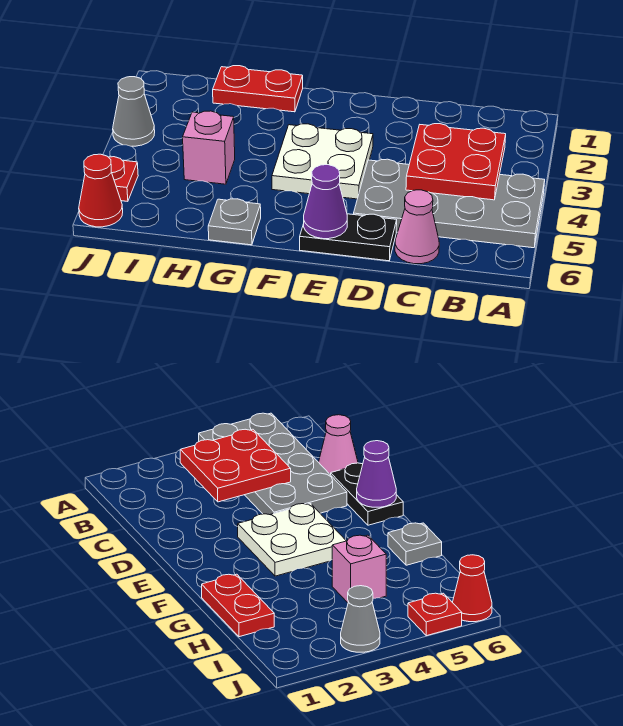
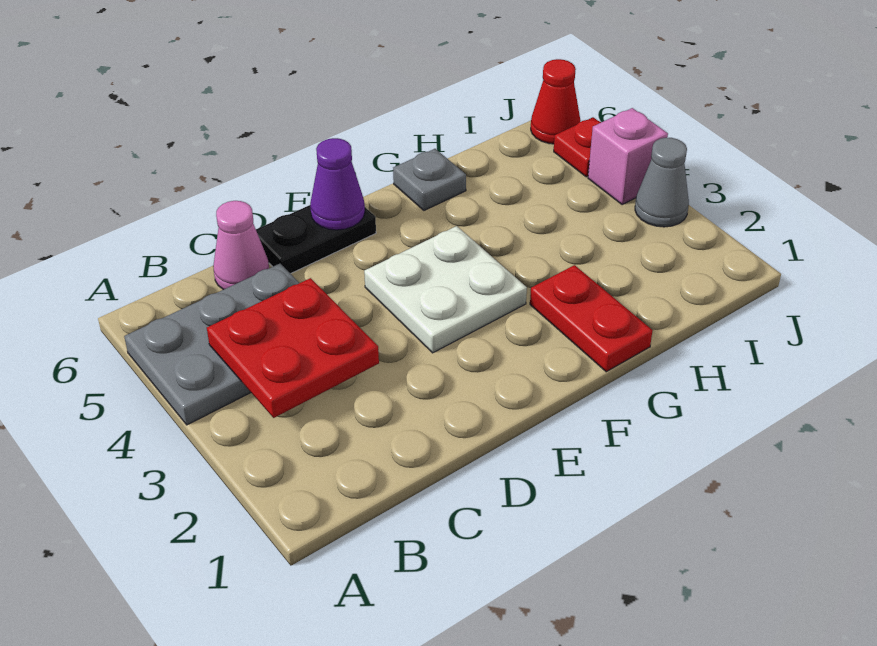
grey 2x4 plate [354,159,545,248] -> grey 2x3 plate [124,264,299,425]
red 1x2 plate [213,66,303,112] -> red 1x2 plate turned to [530,265,653,372]
pink 1x1 brick [183,111,235,184] -> pink 1x1 brick moved to [588,108,668,205]

